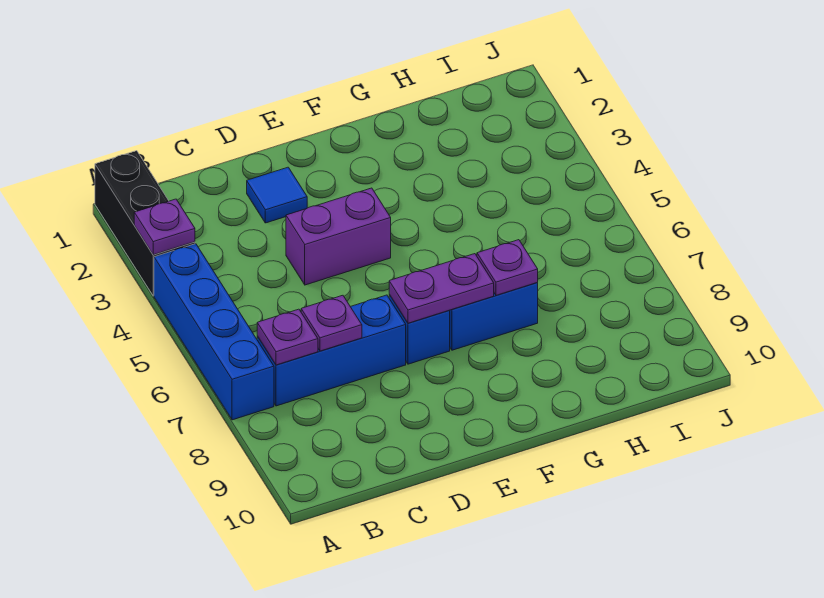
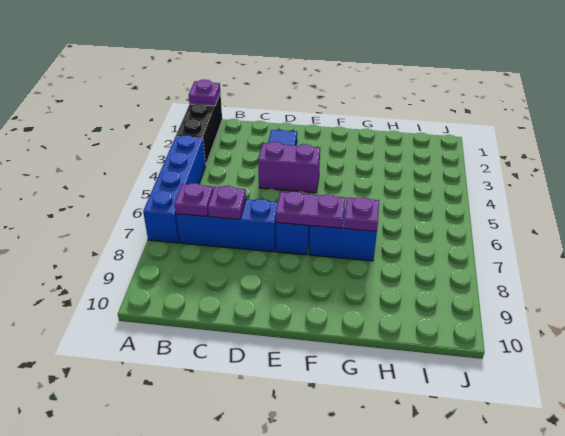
purple 1x1 plate [134,199,195,255] -> purple 1x1 plate moved to [189,80,220,106]

